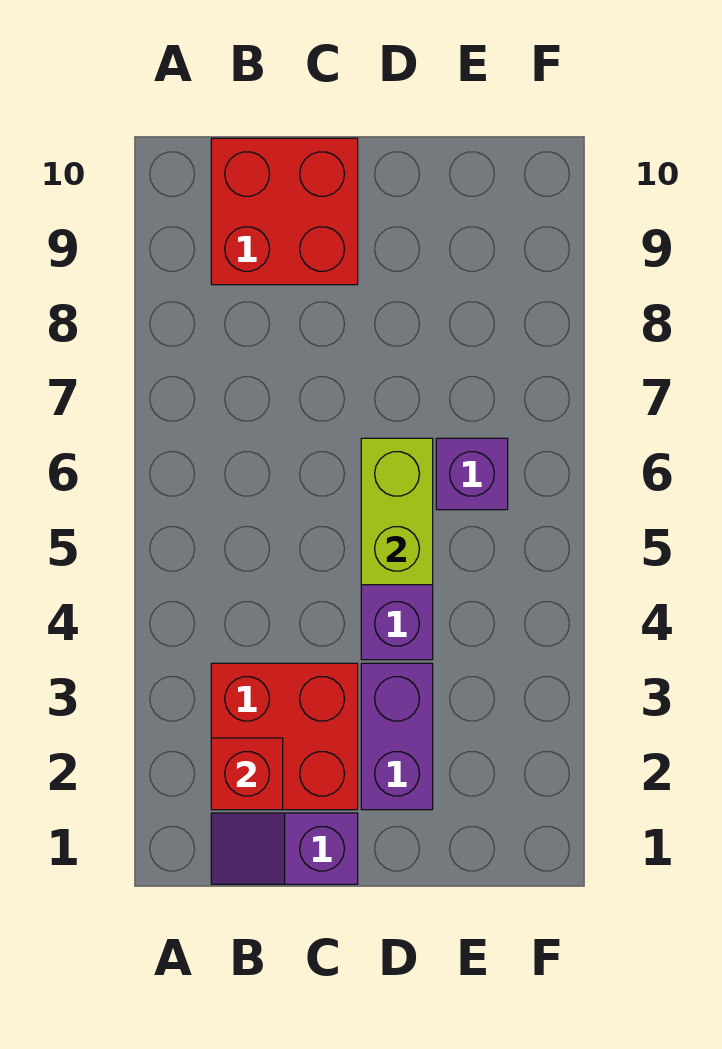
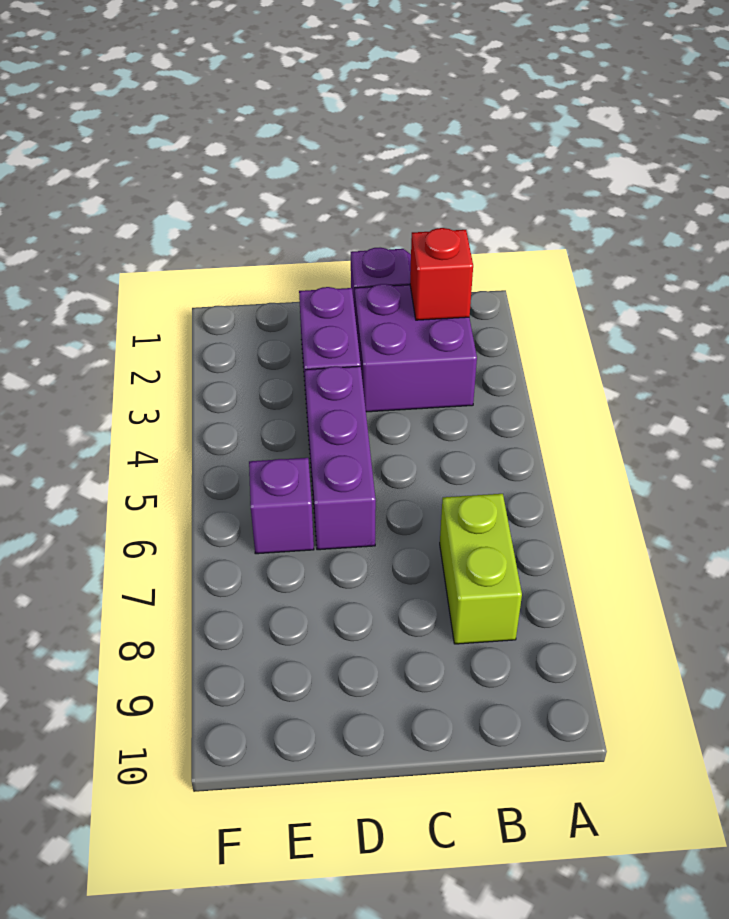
red 2x2 brick [211,663,358,810] -> purple 2x2 brick [355,284,477,412]
red 2x2 brick [211,138,358,285] -> none
lime 1x2 brick [361,438,433,585] -> lime 1x2 brick moved to [440,494,522,644]

